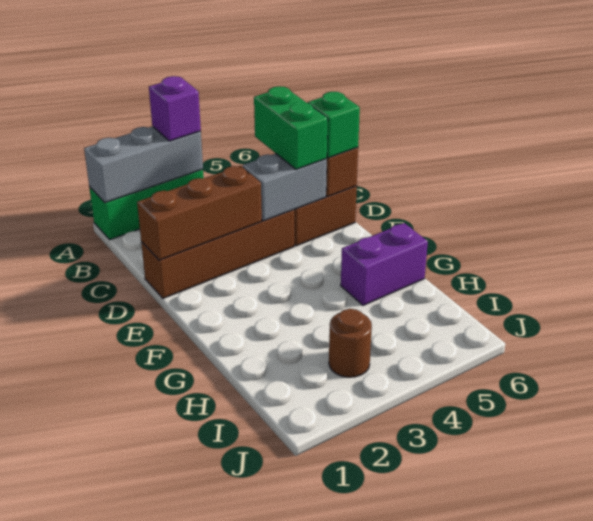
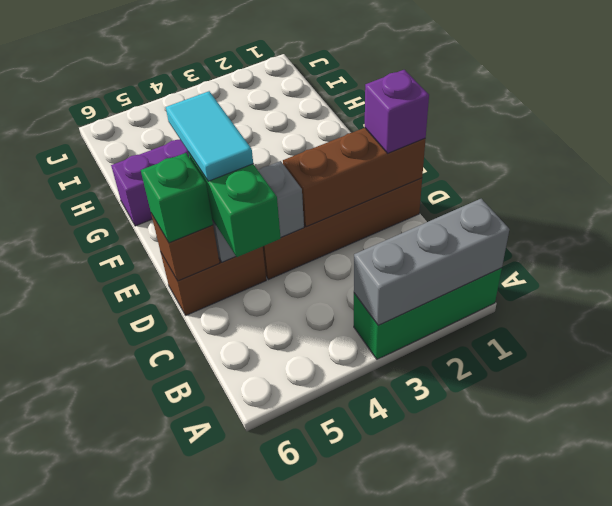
purple 1x1 brick [149,76,201,141] -> purple 1x1 brick moved to [365,70,429,153]
none -> cyan 1x2 tile [166,91,253,181]
brown 1x1 round brick [329,309,372,377] -> none

